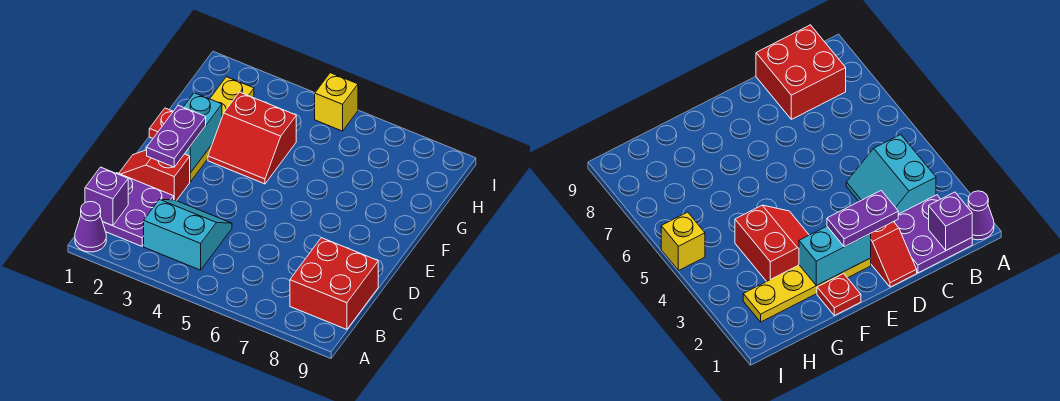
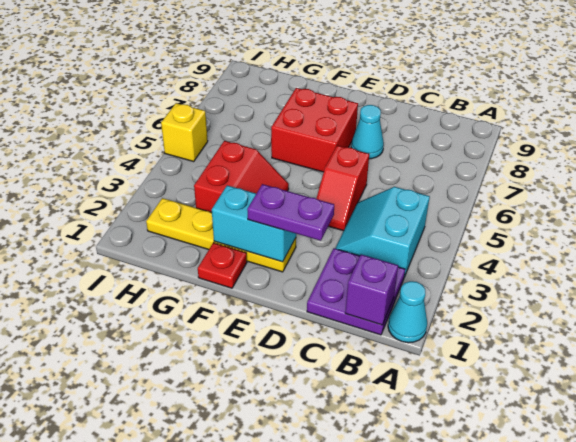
purple 1x1 cone [75,201,106,252] -> cyan 1x1 cone [388,281,427,343]
red 2x2 brick [290,238,378,329] -> red 2x2 brick moved to [271,88,358,172]
red 1x2 slope [119,150,190,201] -> red 1x2 slope moved to [316,145,369,231]
none -> cyan 1x1 cone [351,105,384,159]

